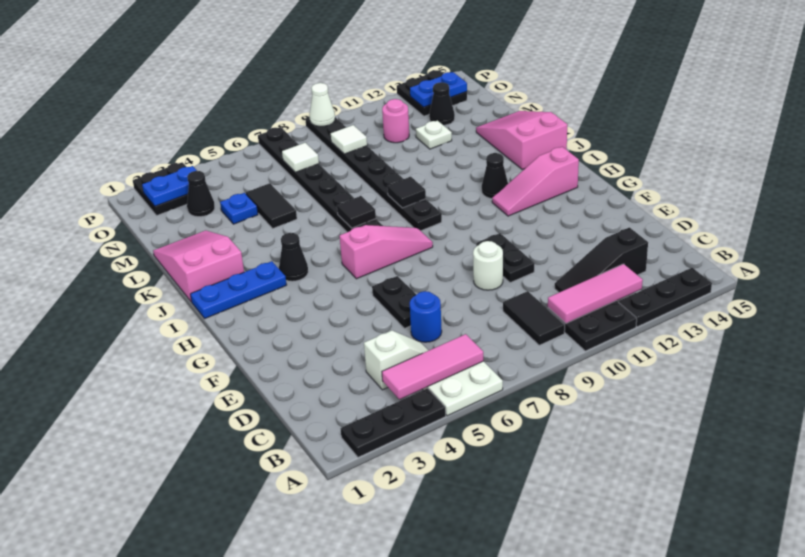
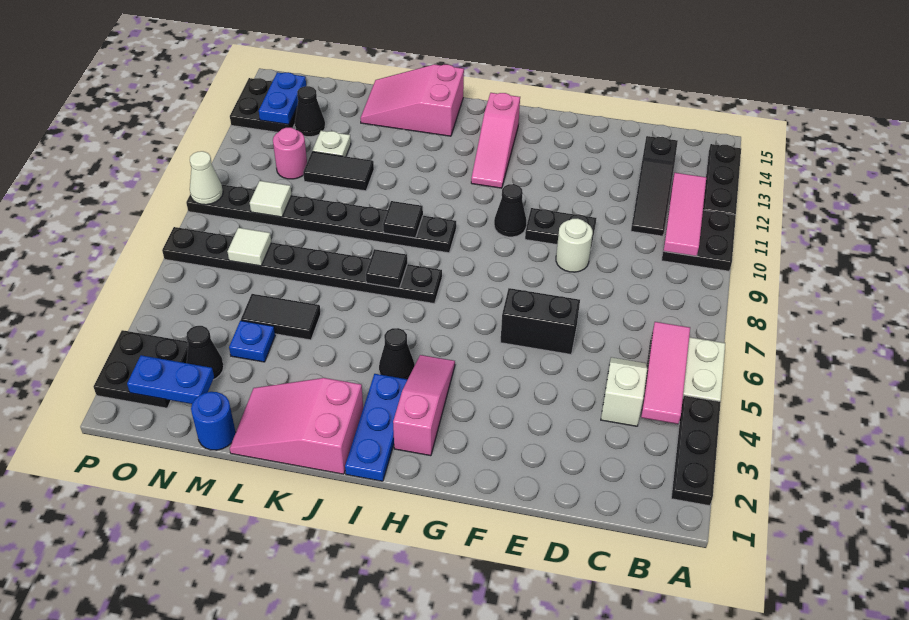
black 1x2 tile [503,291,565,345] -> black 1x2 tile moved to [303,152,374,191]
blue 1x1 round brick [410,291,442,342] -> blue 1x1 round brick moved to [191,392,236,450]
black 1x2 plate [372,276,416,329] -> black 1x2 brick [500,288,580,354]
pink 1x3 slope [340,225,433,279] -> pink 1x3 slope moved to [393,355,455,456]
black 1x1 cone [482,153,508,199] -> black 1x1 cone moved to [494,184,526,237]
blue 1x2 plate [142,166,197,206] -> blue 1x2 plate turned to [127,355,214,404]

